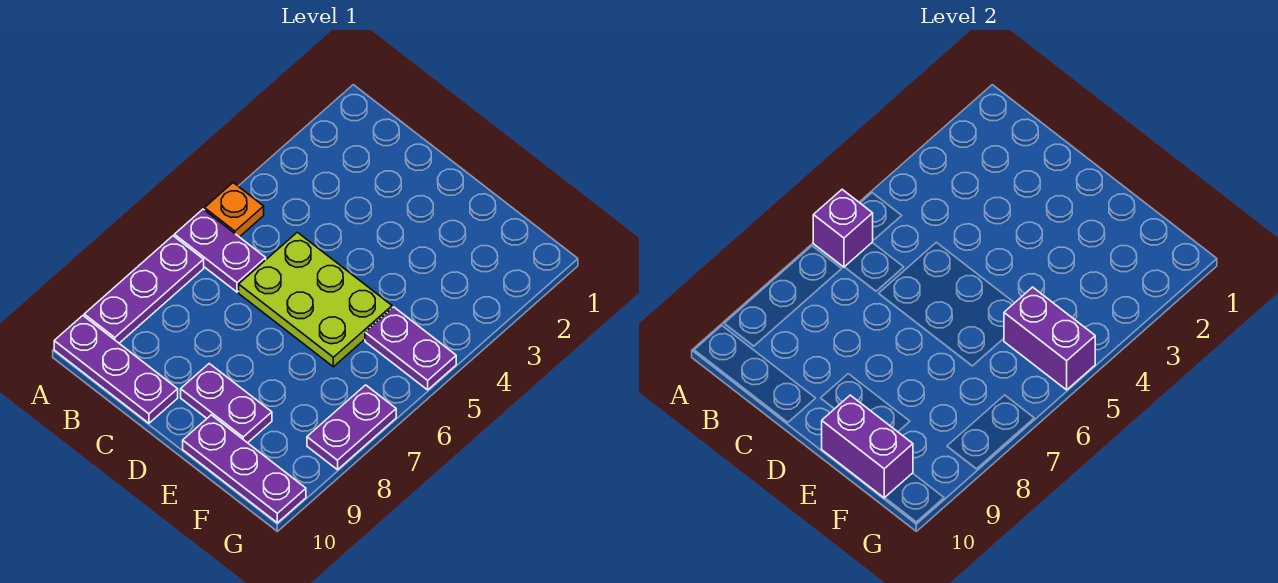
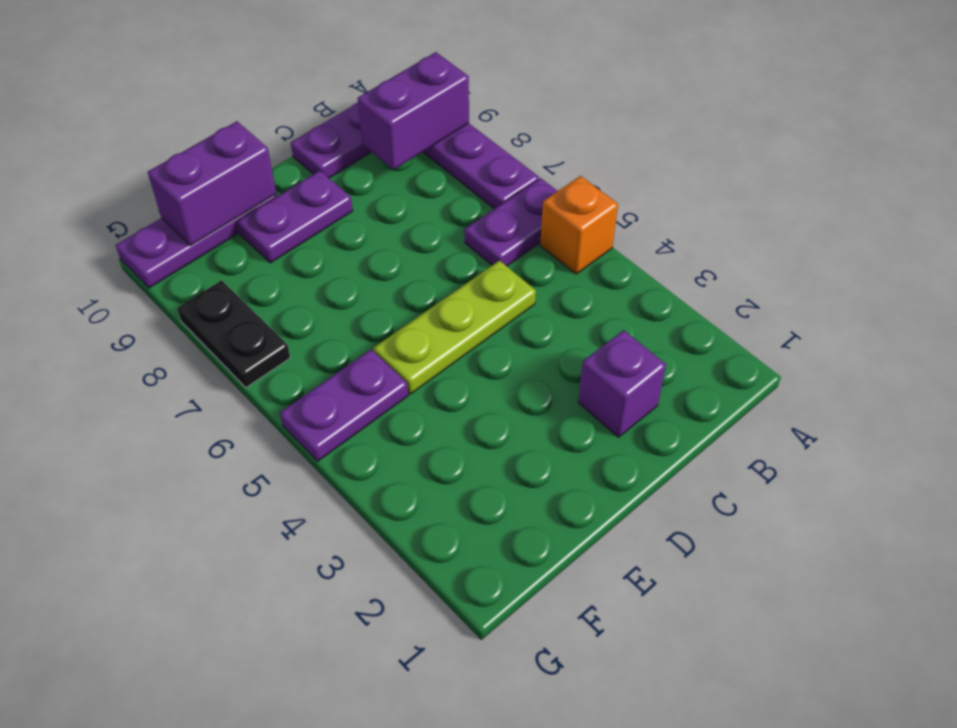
orange 1x1 plate [205,183,264,237] -> orange 1x1 brick [540,176,618,274]
purple 1x1 brick [813,190,873,267] -> purple 1x1 brick moved to [578,330,666,437]
lime 2x3 plate [239,232,392,367] -> lime 1x3 plate [373,260,536,394]
purple 1x2 brick [1004,287,1095,390] -> purple 1x2 brick moved to [358,52,469,170]
purple 1x2 plate [307,385,396,470] -> black 1x2 plate [177,280,290,388]

